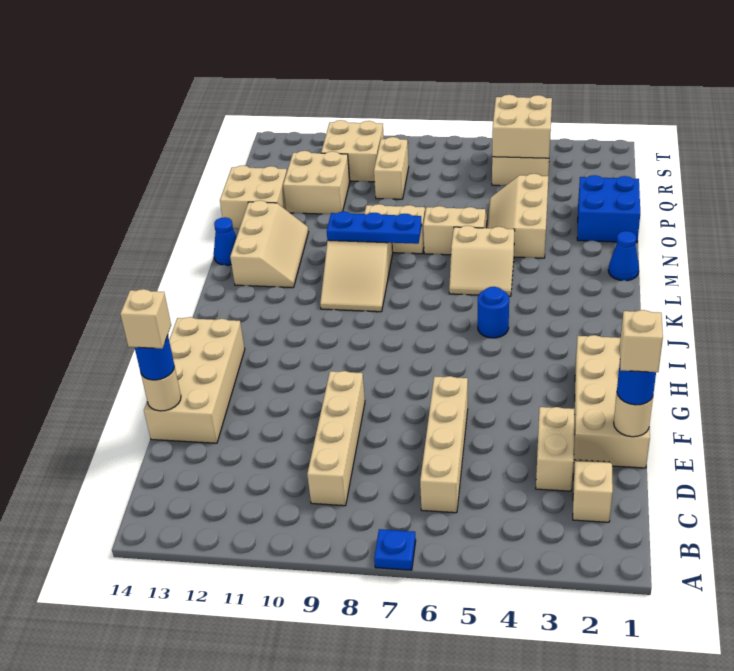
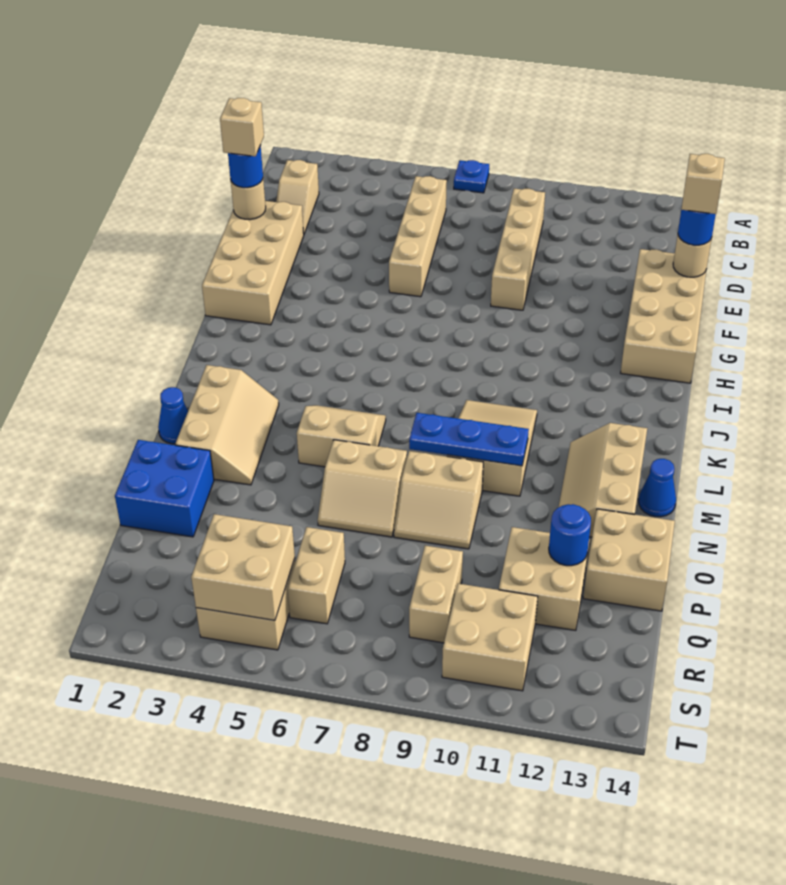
tan 1x2 brick [536,407,574,491] -> tan 1x2 brick moved to [287,527,345,624]
blue 1x1 round brick [478,287,509,338] -> blue 1x1 round brick moved to [549,504,591,566]
tan 2x3 slope [487,174,548,258] -> tan 2x3 slope moved to [175,365,279,485]

